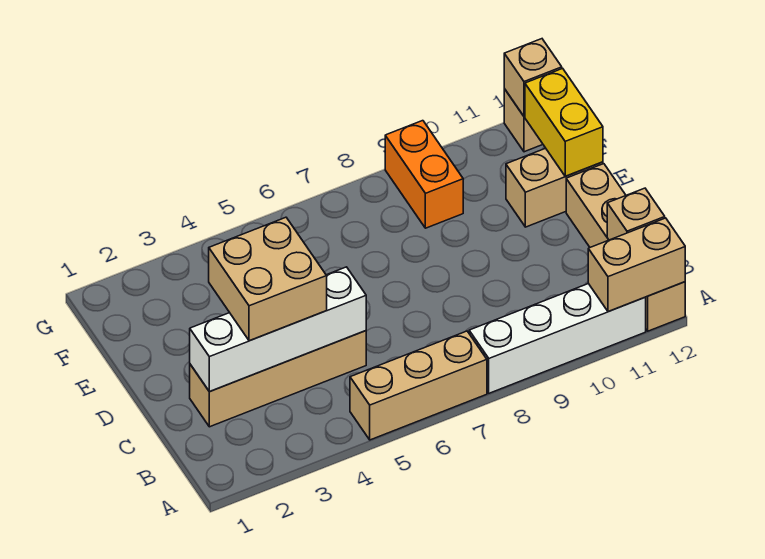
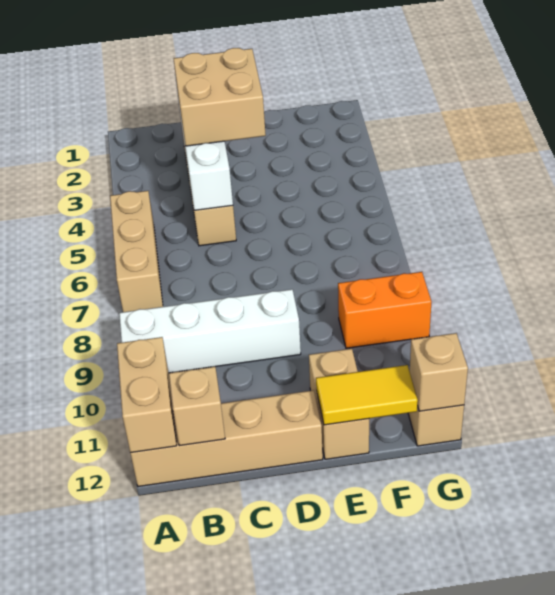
white 1x4 brick [469,284,646,393] -> white 1x4 brick turned to [119,289,301,373]
yellow 1x2 brick [525,68,603,176] -> yellow 1x2 tile [316,365,418,425]

